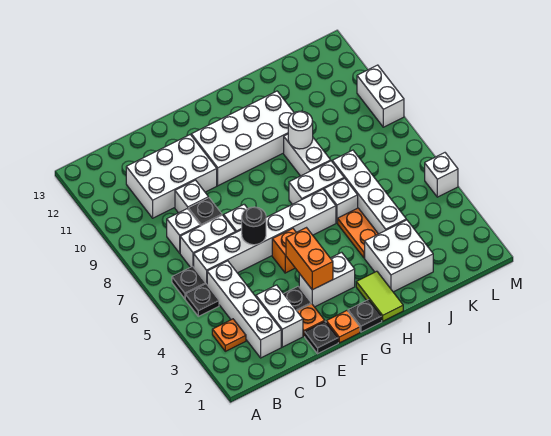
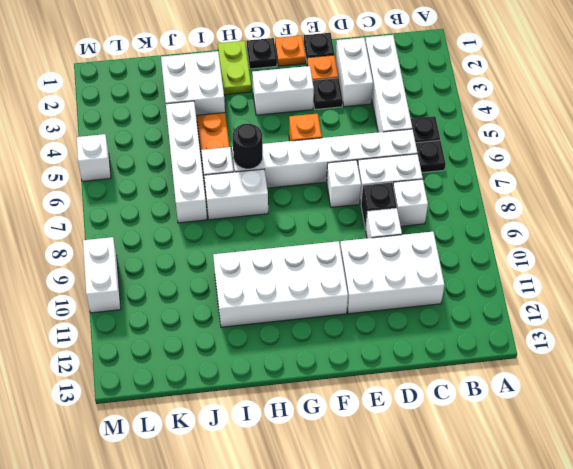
orange 1x1 plate [212,319,246,351] -> none
black 1x1 round brick [242,207,266,245] -> black 1x1 round brick moved to [233,124,263,169]
orange 1x2 brick [286,228,333,290] -> none
lime 1x2 tile [356,271,403,321] -> lime 1x2 plate [218,41,251,95]
white 1x2 brick [284,134,331,176] -> none
white 1x1 round brick [288,111,313,149] -> none

